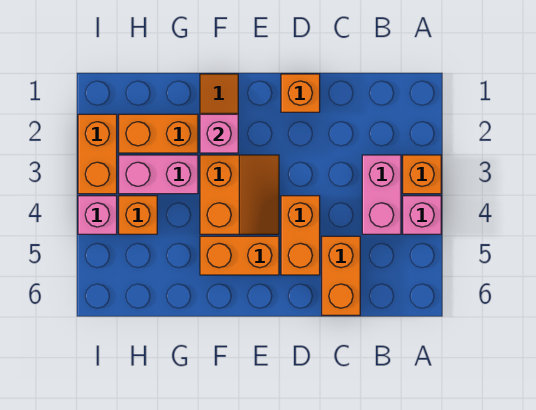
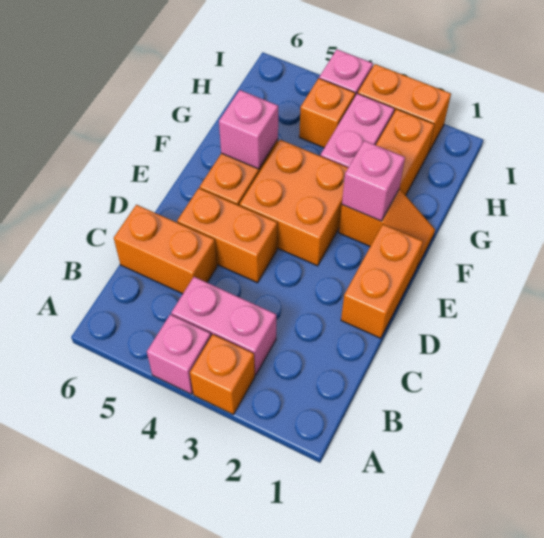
orange 1x1 brick [281,74,320,112] -> orange 1x2 brick [341,224,423,338]
orange 2x2 slope [200,155,279,234] -> orange 2x2 brick [240,140,348,266]
none -> pink 1x1 brick [219,90,278,169]

